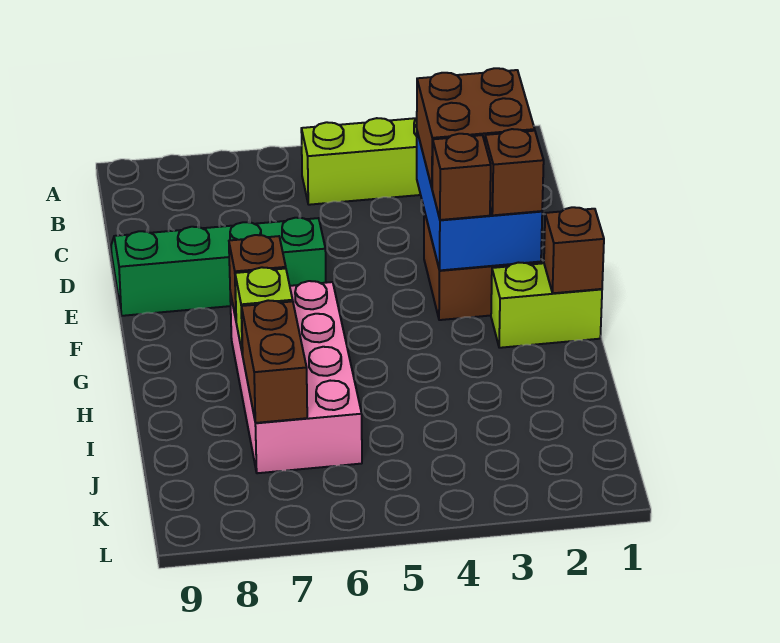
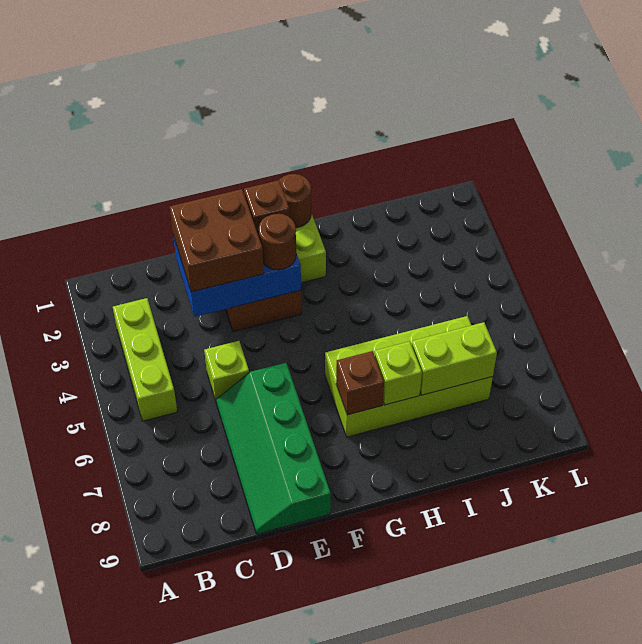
none -> lime 1x1 brick [204,341,249,400]
brown 1x1 brick [432,134,491,220] -> brown 1x1 round brick [259,213,296,270]
brown 1x1 brick [544,207,604,293] -> brown 1x1 round brick [279,174,311,228]
pink 2x4 brick [230,281,362,473] -> lime 2x4 brick [325,316,493,437]
brown 1x2 brick [241,300,307,423] -> lime 1x2 brick [411,322,497,395]

